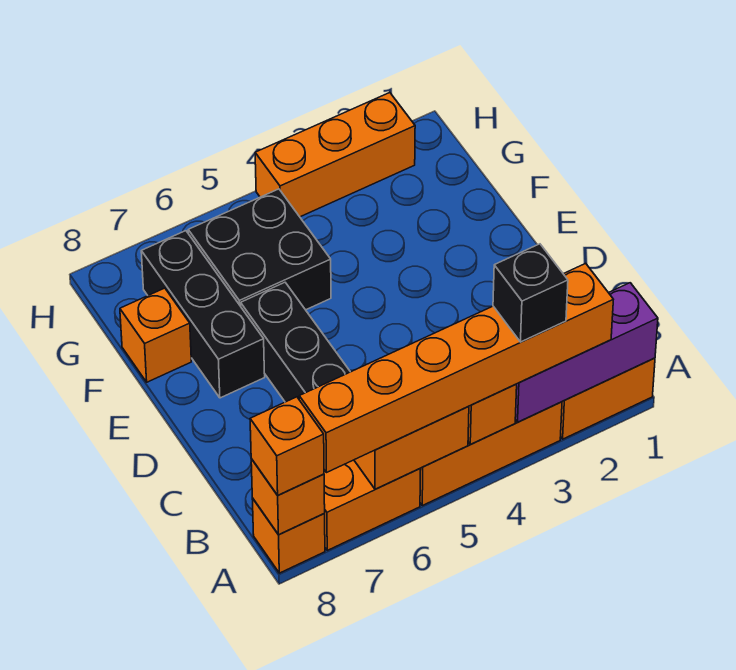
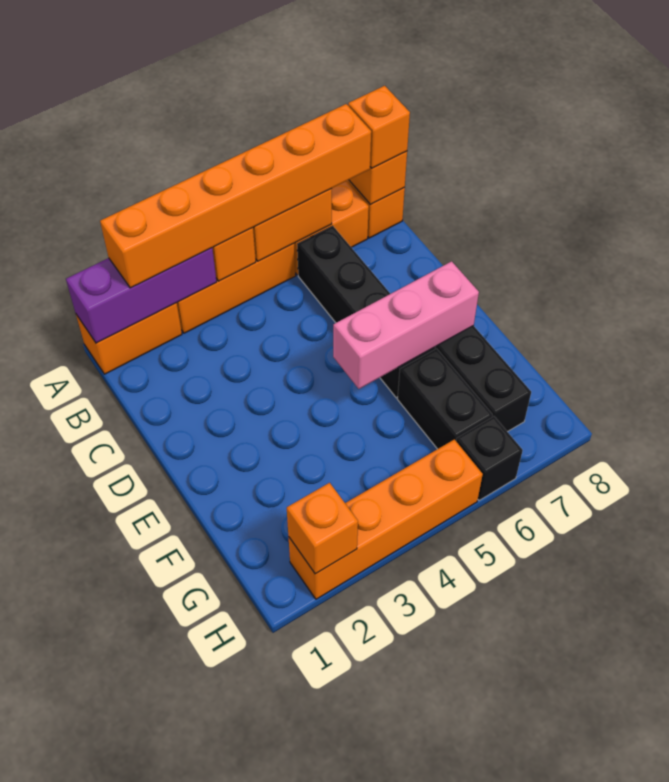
black 1x1 brick [493,244,568,342] -> black 1x1 brick moved to [456,416,523,501]
none -> pink 1x3 brick [333,261,479,389]
black 2x2 brick [188,189,331,310] -> black 1x2 brick [397,349,493,449]
orange 1x1 brick [120,288,191,382] -> orange 1x1 brick moved to [287,483,358,574]
orange 1x3 brick [255,93,415,217] -> orange 1x4 brick [289,439,483,599]

